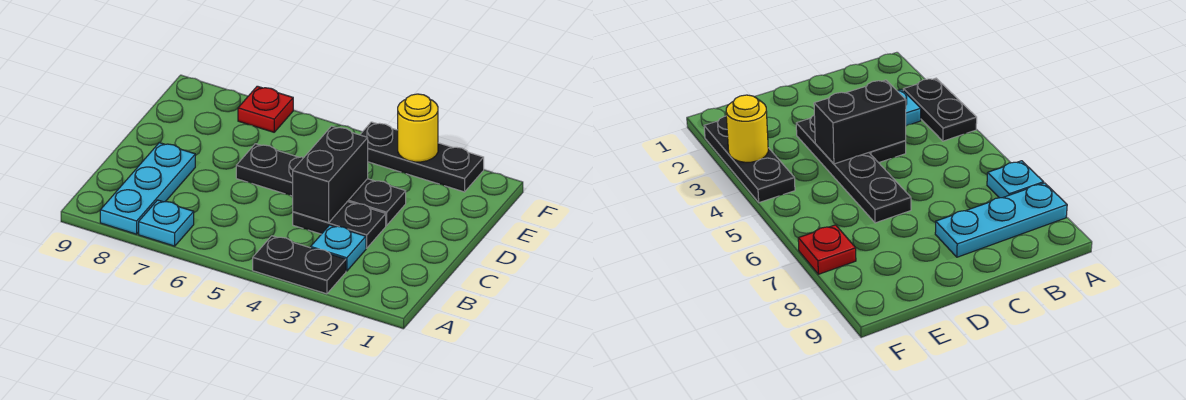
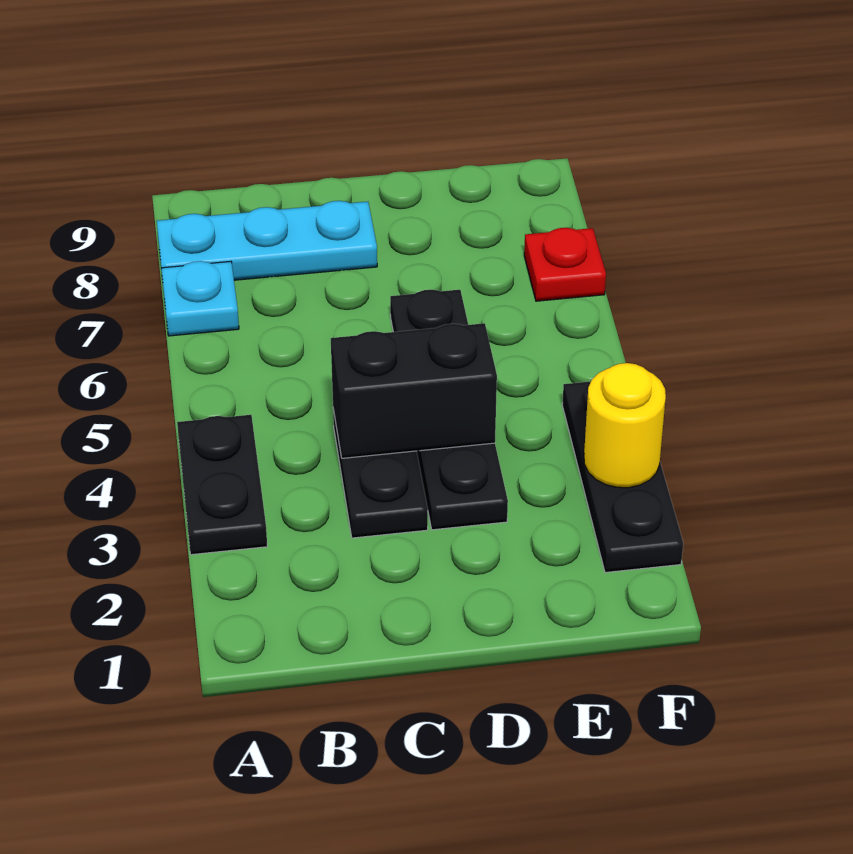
cyan 1x1 plate [311,225,366,271] -> none

